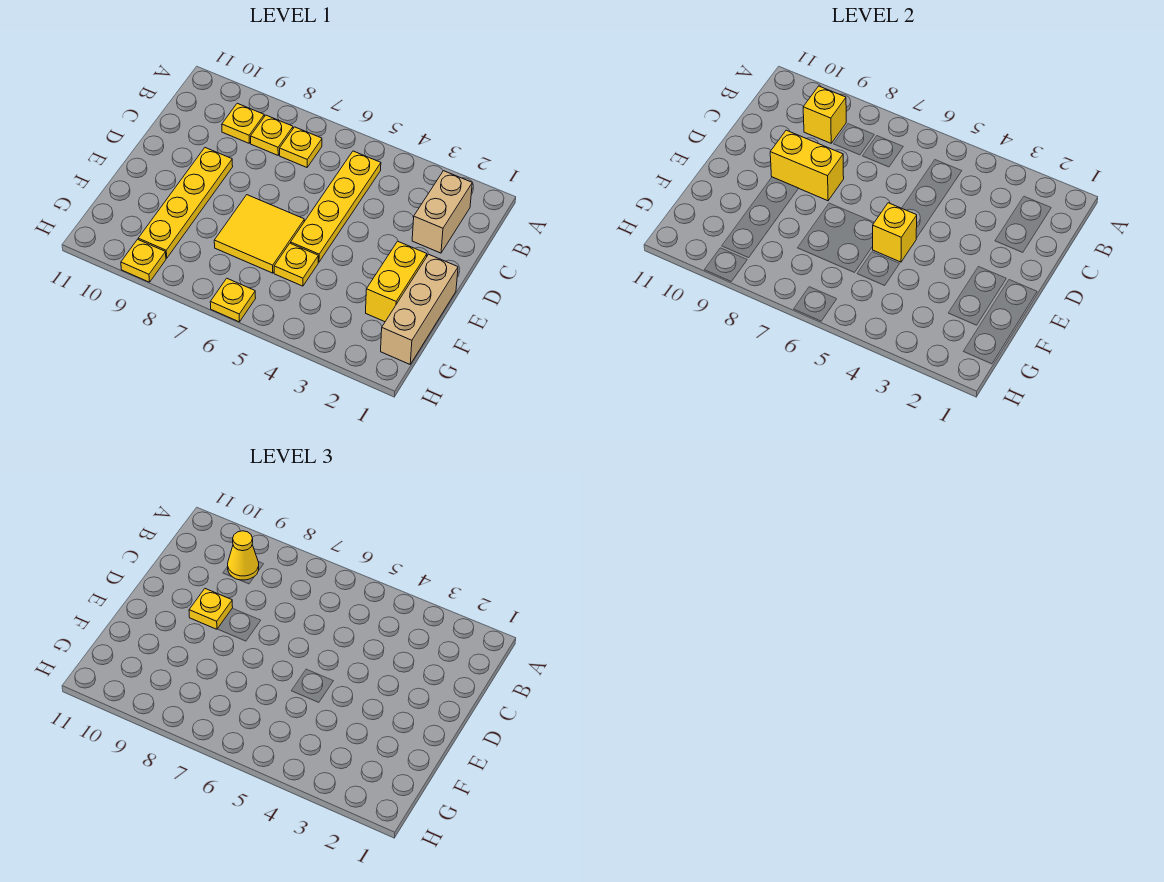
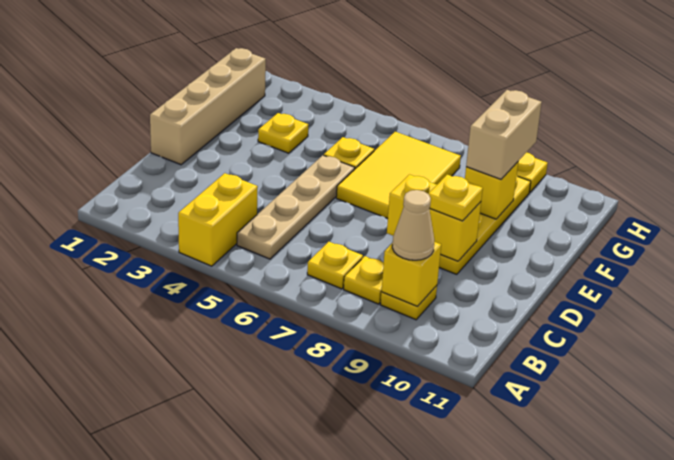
tan 1x2 brick [412,171,472,253] -> tan 1x2 brick moved to [466,90,542,180]
yellow 1x4 plate [291,151,381,262] -> tan 1x4 plate [237,155,355,259]
yellow 1x1 cone [228,531,259,580] -> tan 1x1 cone [392,190,434,260]
tan 1x3 brick [381,254,458,364] -> tan 1x4 brick [150,48,266,165]
yellow 1x2 brick [366,241,427,322] -> yellow 1x2 brick moved to [178,173,258,266]
yellow 1x1 brick [873,203,917,262] -> yellow 1x1 brick moved to [465,162,518,219]
yellow 2x2 tile [214,195,304,273] -> yellow 2x3 tile [336,132,461,219]
yellow 1x1 plate [210,278,256,322] -> yellow 1x1 plate moved to [258,113,309,153]

